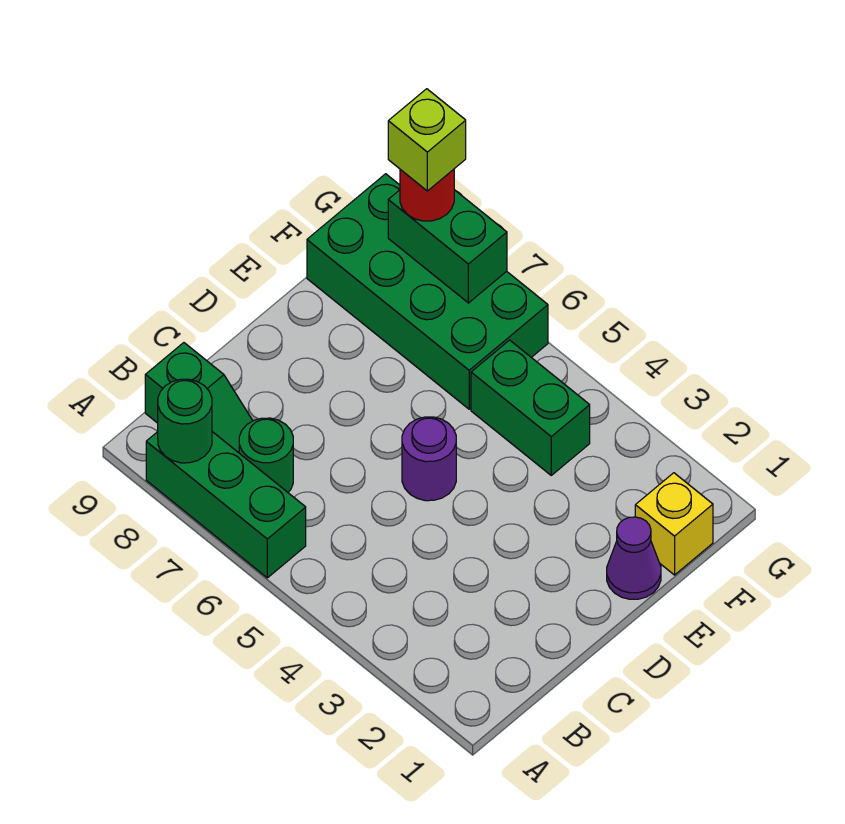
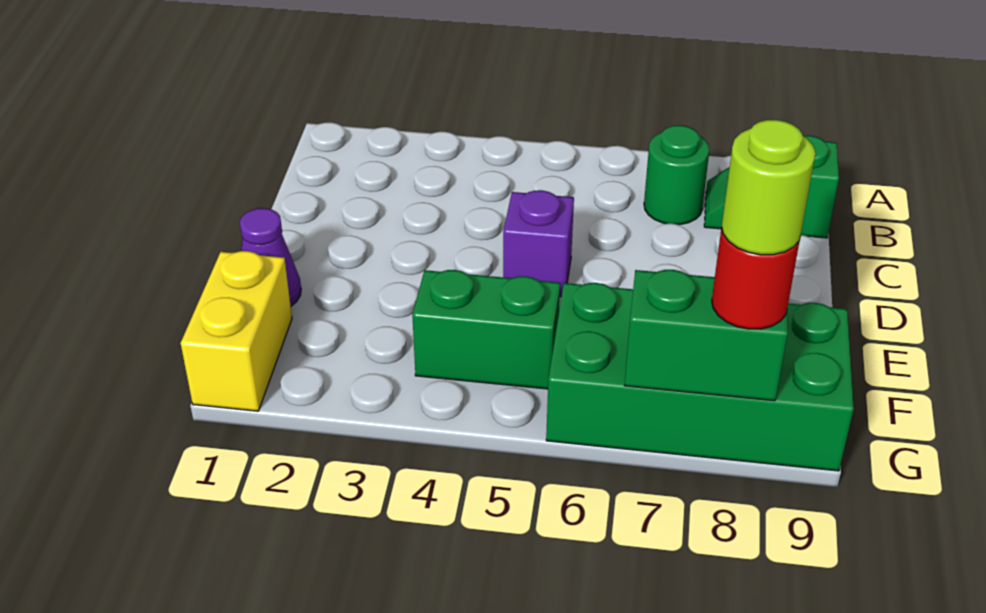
green 1x3 brick [146,432,306,578] -> none
green 1x1 round brick [158,379,212,463] -> none
purple 1x1 round brick [402,417,456,501] -> purple 1x1 brick [503,190,574,297]
yellow 1x1 brick [635,473,713,575] -> yellow 1x2 brick [181,251,292,411]
lime 1x1 brick [388,89,466,191] -> lime 1x1 round brick [722,120,815,255]

